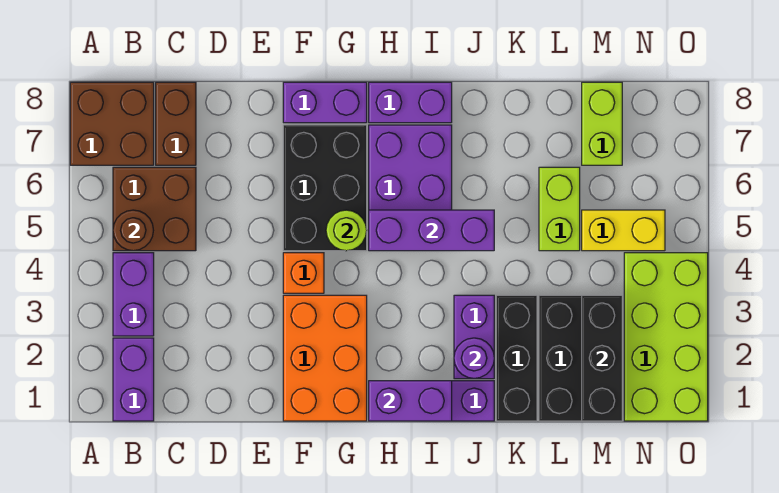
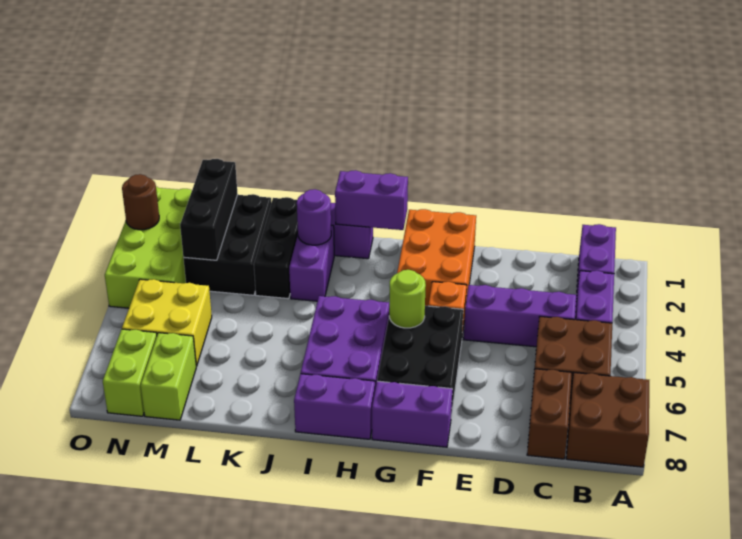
brown 1x1 round brick [113,210,153,251] -> brown 1x1 round brick moved to [122,174,159,230]
purple 1x3 brick [369,210,494,251] -> purple 1x3 brick moved to [464,285,577,347]
lime 1x2 brick [539,167,580,251] -> lime 1x2 brick moved to [103,329,157,416]
yellow 1x2 brick [582,210,665,251] -> yellow 2x2 brick [122,279,212,366]

